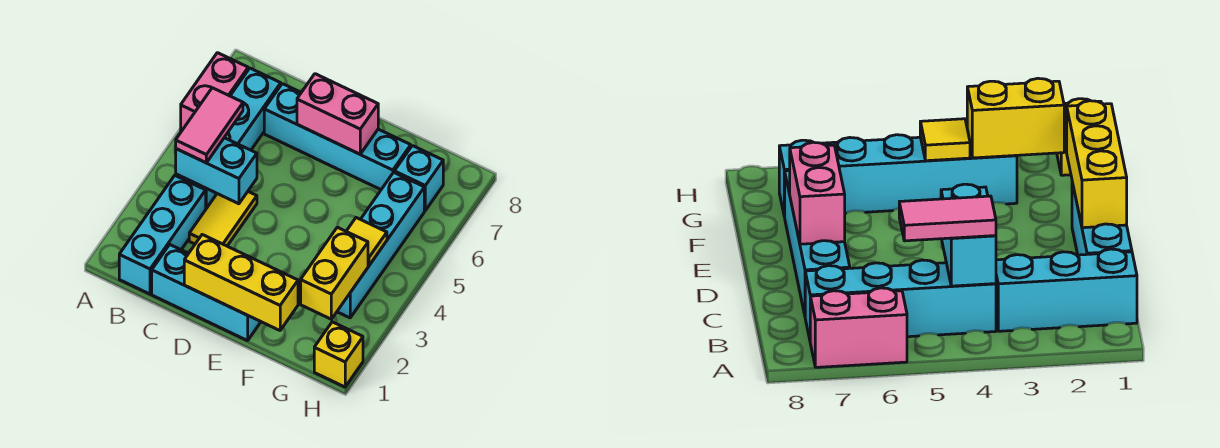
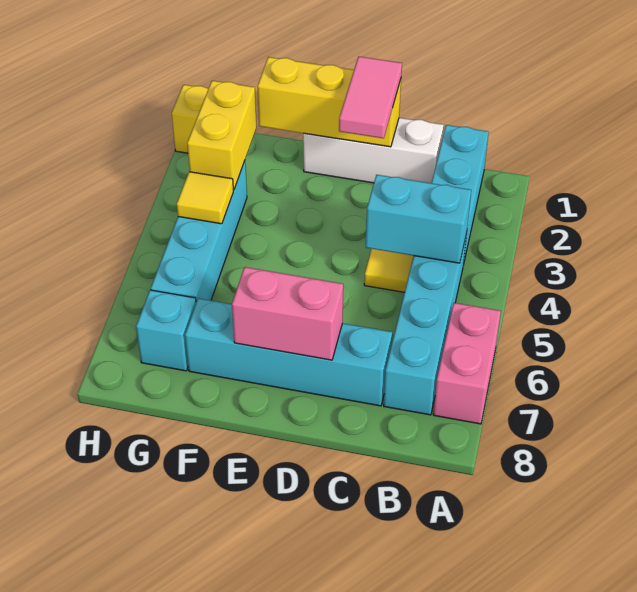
pink 1x2 tile [176,88,243,163] -> pink 1x2 tile moved to [339,57,402,138]
cyan 1x3 brick [152,245,261,341] -> white 1x3 brick [303,118,444,183]

